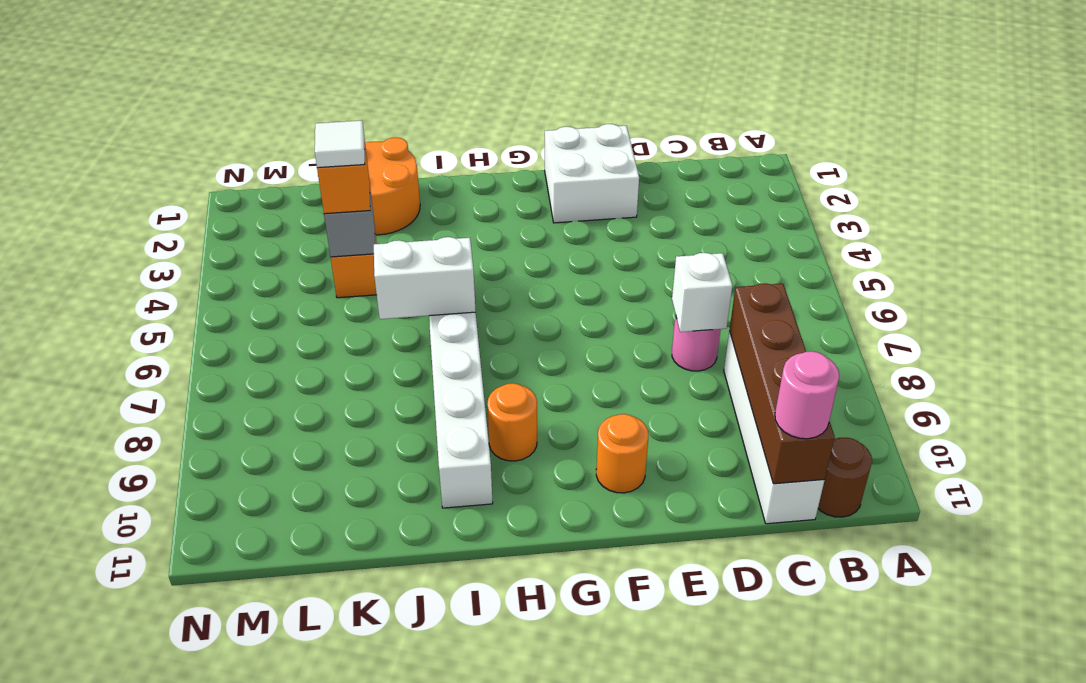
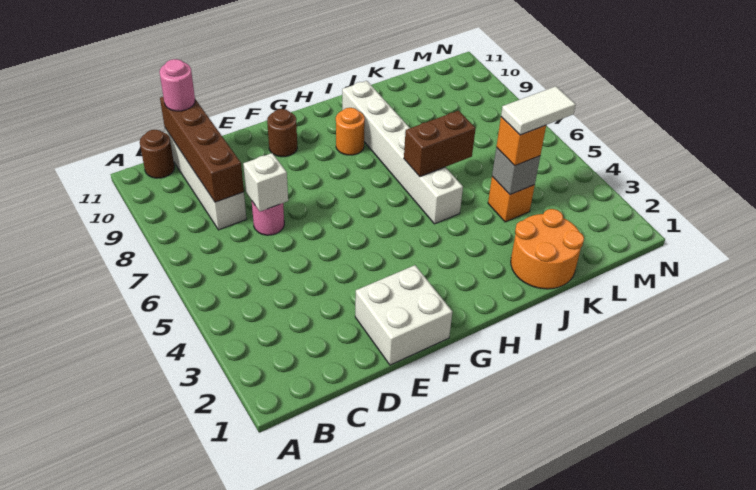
orange 1x1 round brick [596,414,648,493] -> brown 1x1 round brick [267,109,297,157]
white 1x2 brick [374,237,476,319] -> brown 1x2 brick [404,111,476,177]
white 1x1 tile [315,120,365,168] -> white 1x2 tile [501,86,576,135]

